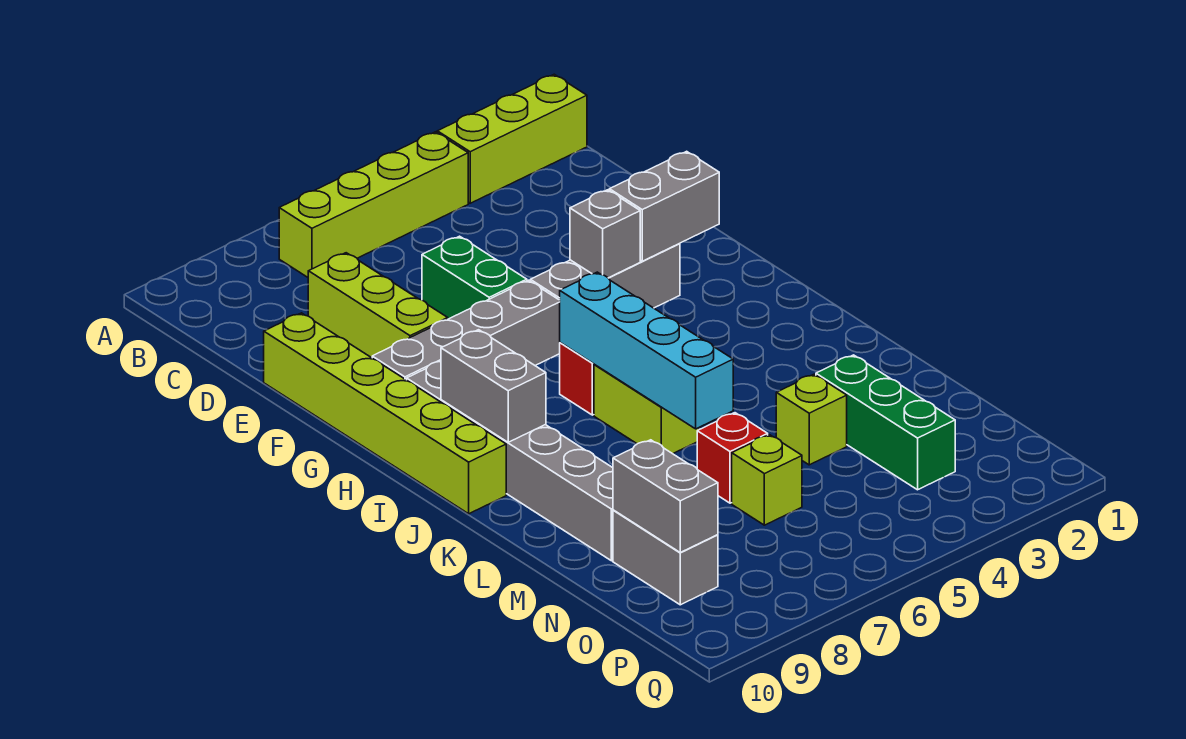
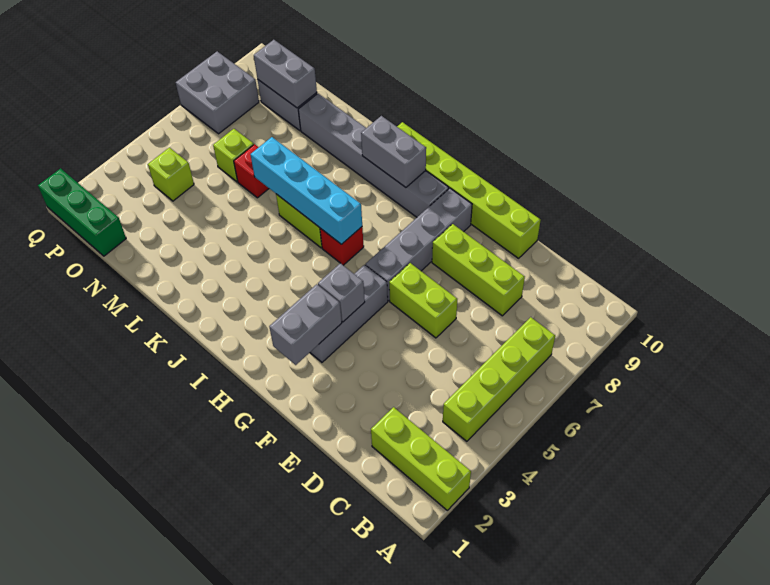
lime 1x3 brick [437,74,587,203] -> lime 1x3 brick turned to [371,407,471,510]
green 1x2 brick [422,236,527,319] -> lime 1x2 brick [389,263,457,338]
green 1x3 brick [816,355,955,490] -> green 1x3 brick moved to [38,168,126,256]
lime 1x1 brick [776,374,847,465] -> lime 1x1 brick moved to [148,148,194,201]
none -> grey 2x2 brick [176,51,259,134]

